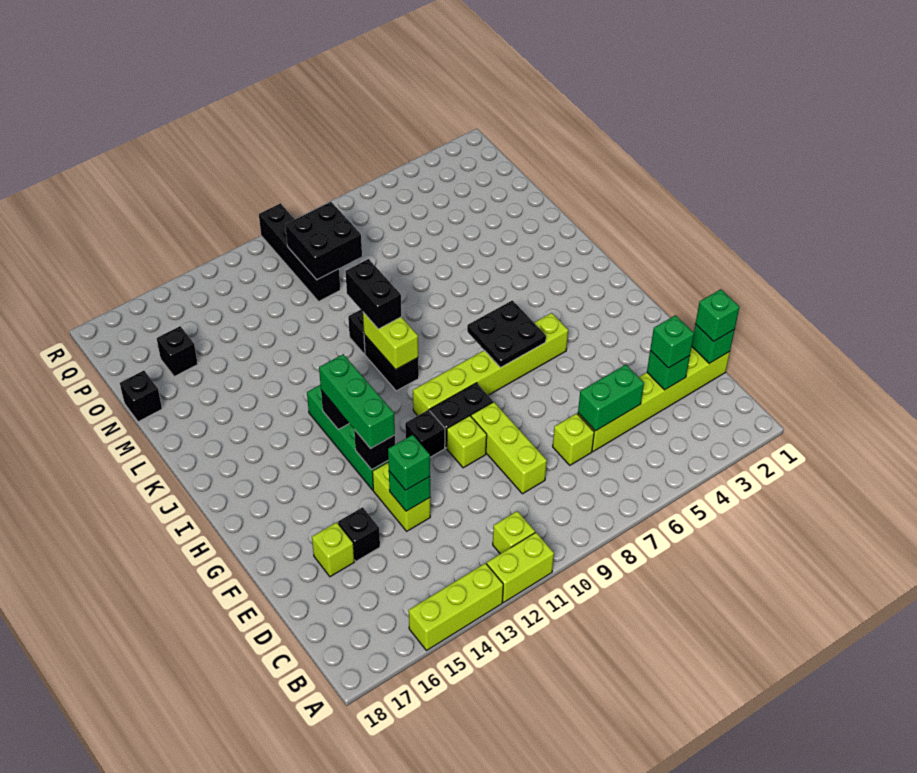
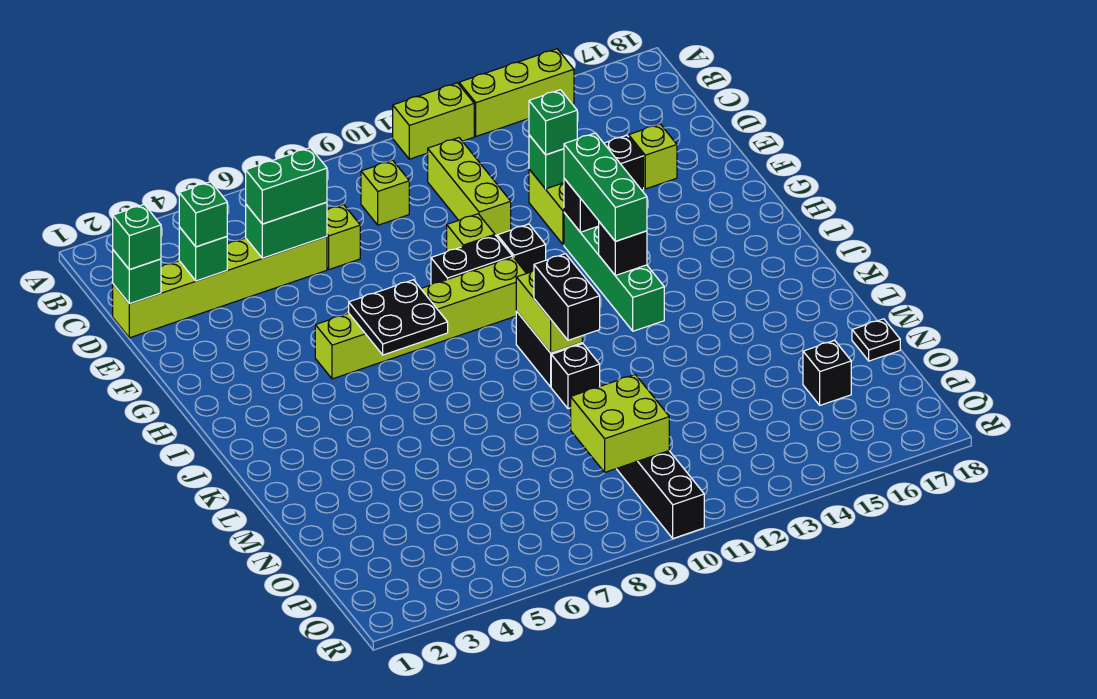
lime 1x1 brick [493,511,535,554] -> lime 1x1 brick moved to [361,160,409,225]
none -> green 1x2 brick [246,148,327,224]
lime 1x3 brick [471,402,547,494] -> lime 1x3 brick moved to [428,138,511,236]
black 1x1 brick [120,371,162,422] -> black 1x1 plate [852,319,900,361]
black 2x2 brick [285,202,362,280] -> lime 2x2 brick [571,375,669,472]

